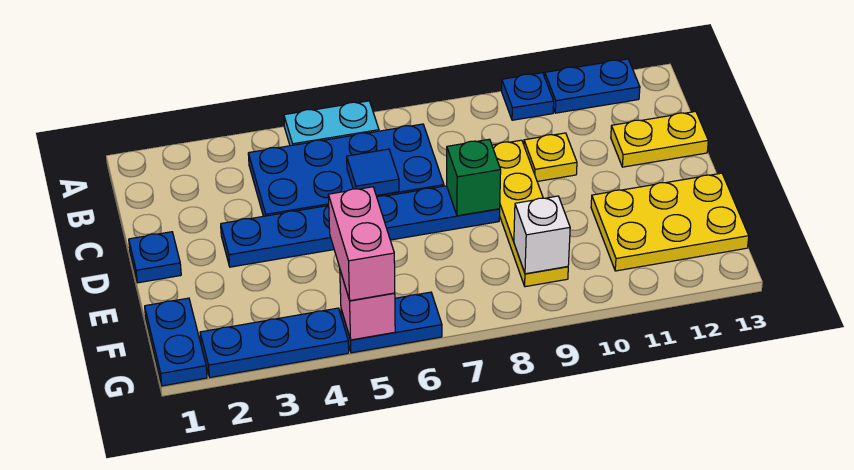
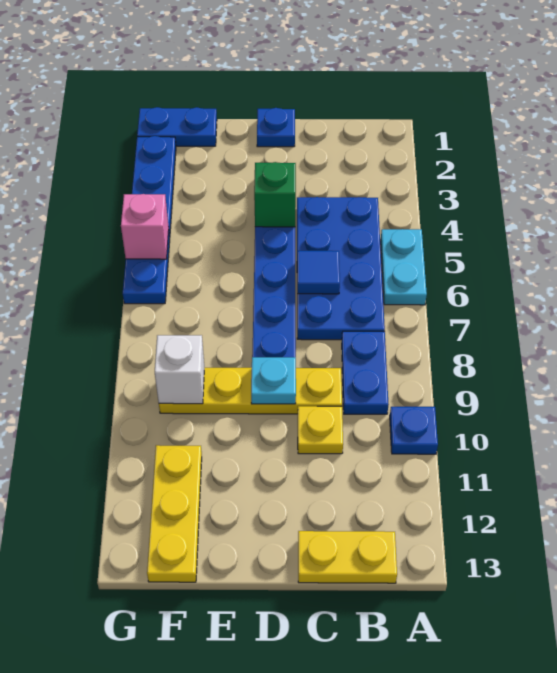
blue 1x2 plate [545,59,640,113] -> blue 1x2 plate moved to [342,331,389,414]
yellow 1x2 plate [611,111,708,167] -> yellow 1x2 plate turned to [298,531,397,583]
green 1x1 brick [447,139,501,216] -> green 1x1 brick moved to [254,162,296,227]
none -> cyan 1x1 plate [251,357,296,404]
yellow 2x3 plate [591,173,749,271] -> yellow 1x3 plate [147,445,202,582]
pink 1x2 brick [328,187,395,301] -> none

